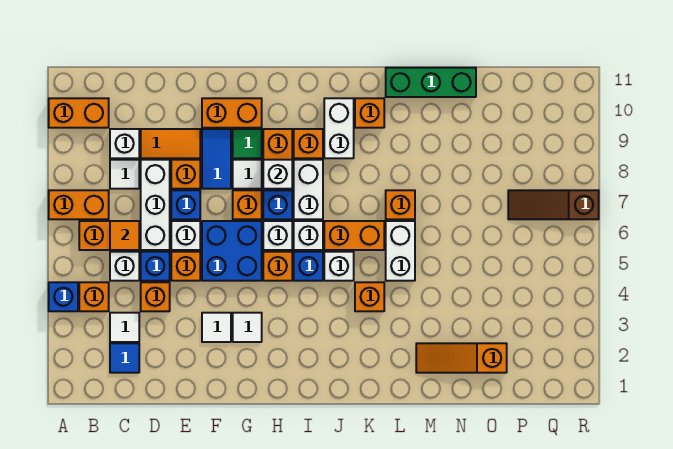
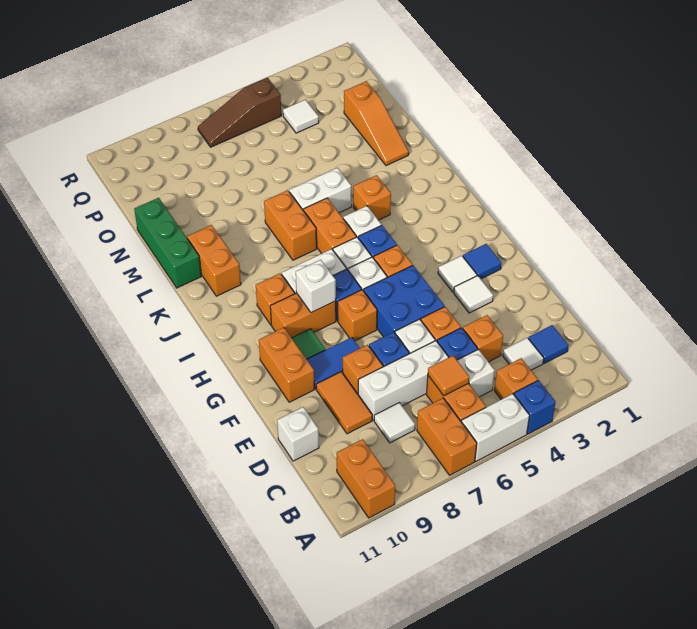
white 1x1 brick [110,129,139,158] -> white 1x1 brick moved to [277,407,319,461]
none -> blue 1x1 tile [463,244,501,279]
white 1x1 tile [233,160,262,189] -> white 1x1 tile moved to [283,100,319,133]
white 1x2 brick [324,98,354,158] -> white 1x2 brick moved to [461,394,530,461]
orange 1x1 brick [355,98,384,128] -> orange 1x2 brick [187,225,241,296]
orange 1x1 brick [386,190,415,219] -> orange 1x2 brick [264,190,317,260]
brown 1x3 slope [508,190,599,219] -> brown 1x3 slope turned to [198,78,281,147]

